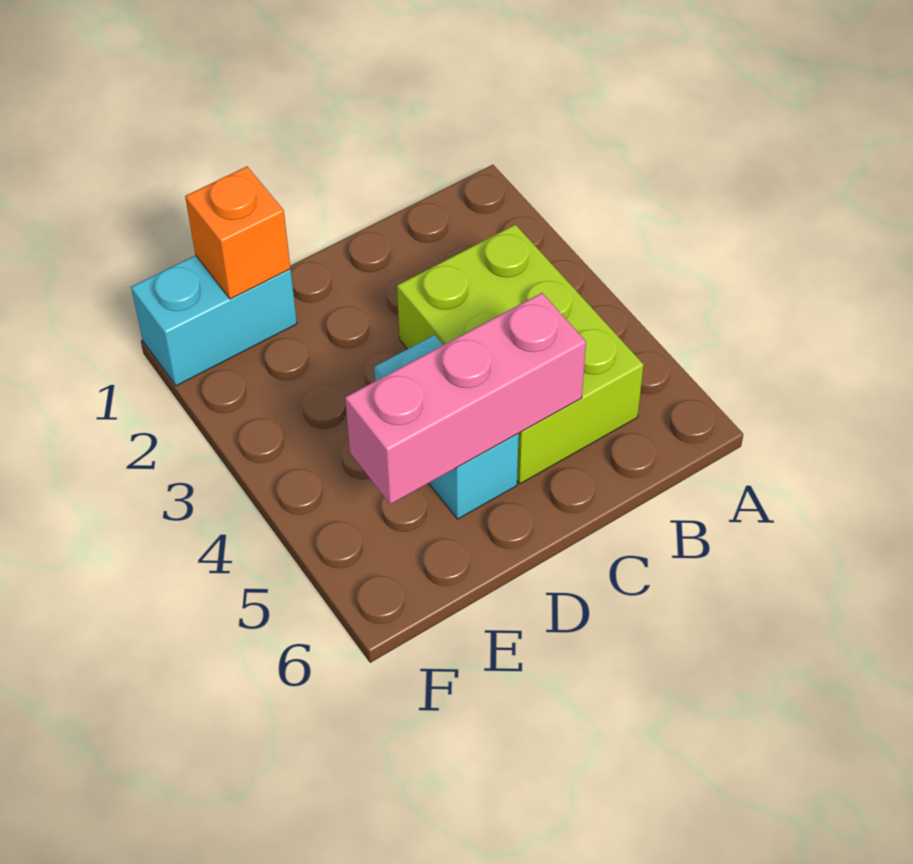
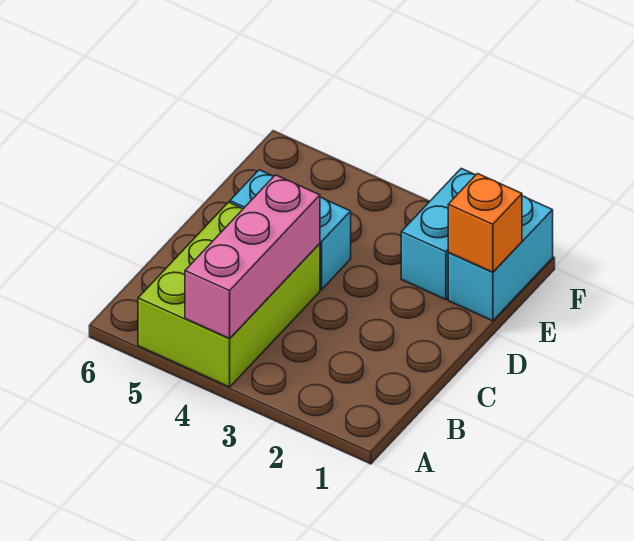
lime 2x3 brick [397,224,644,484] -> lime 2x3 brick turned to [138,202,320,387]
pink 1x3 brick [345,293,586,504] -> pink 1x3 brick moved to [185,175,320,339]
none -> cyan 1x2 brick [401,168,475,300]

